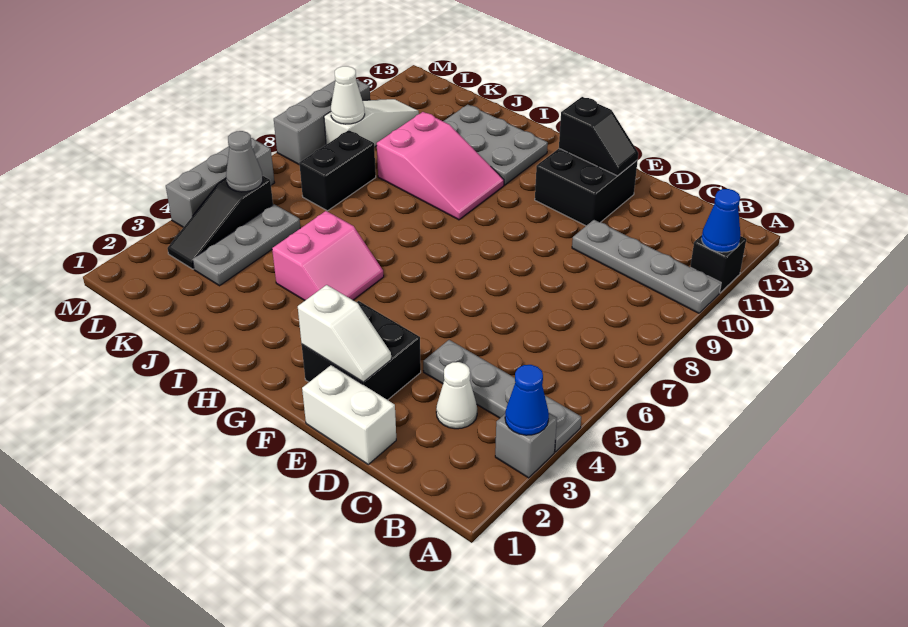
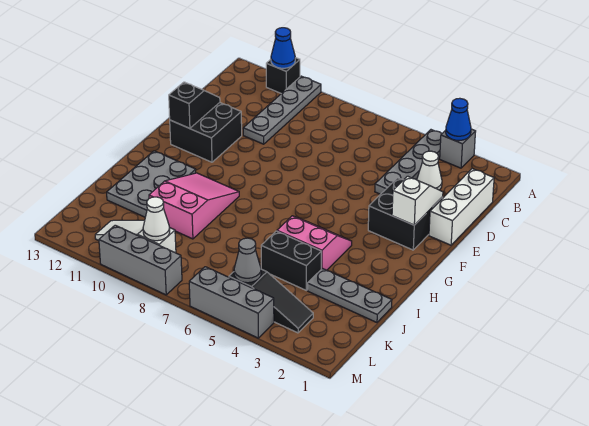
white 1x2 brick [302,365,396,464] -> white 1x3 brick [429,169,494,245]
grey 1x3 plate [193,204,300,286] -> grey 1x3 plate moved to [307,269,392,322]
black 1x2 brick [299,130,376,211] -> black 1x2 brick moved to [261,231,321,290]

